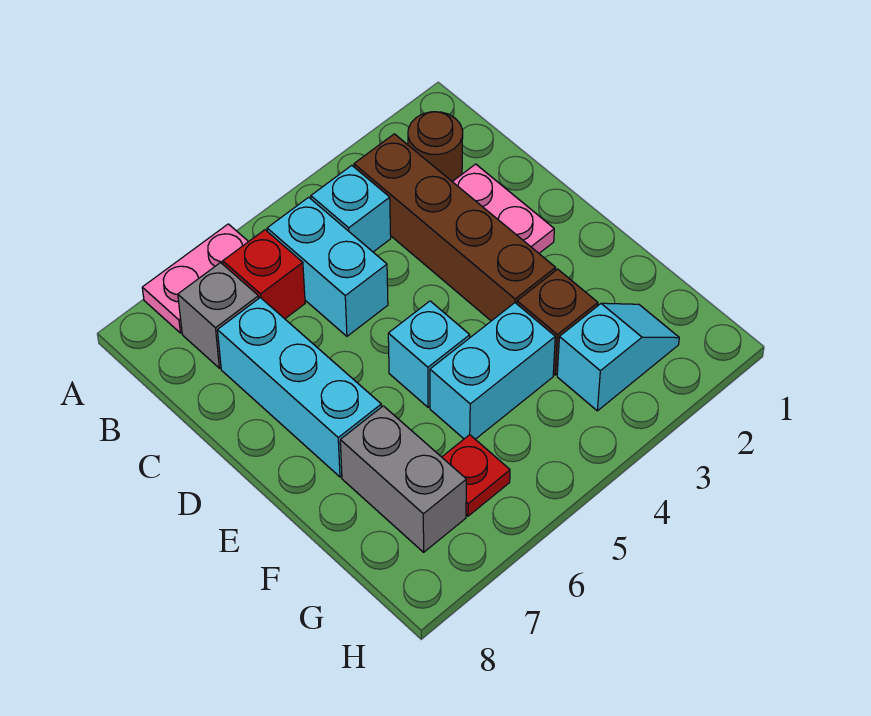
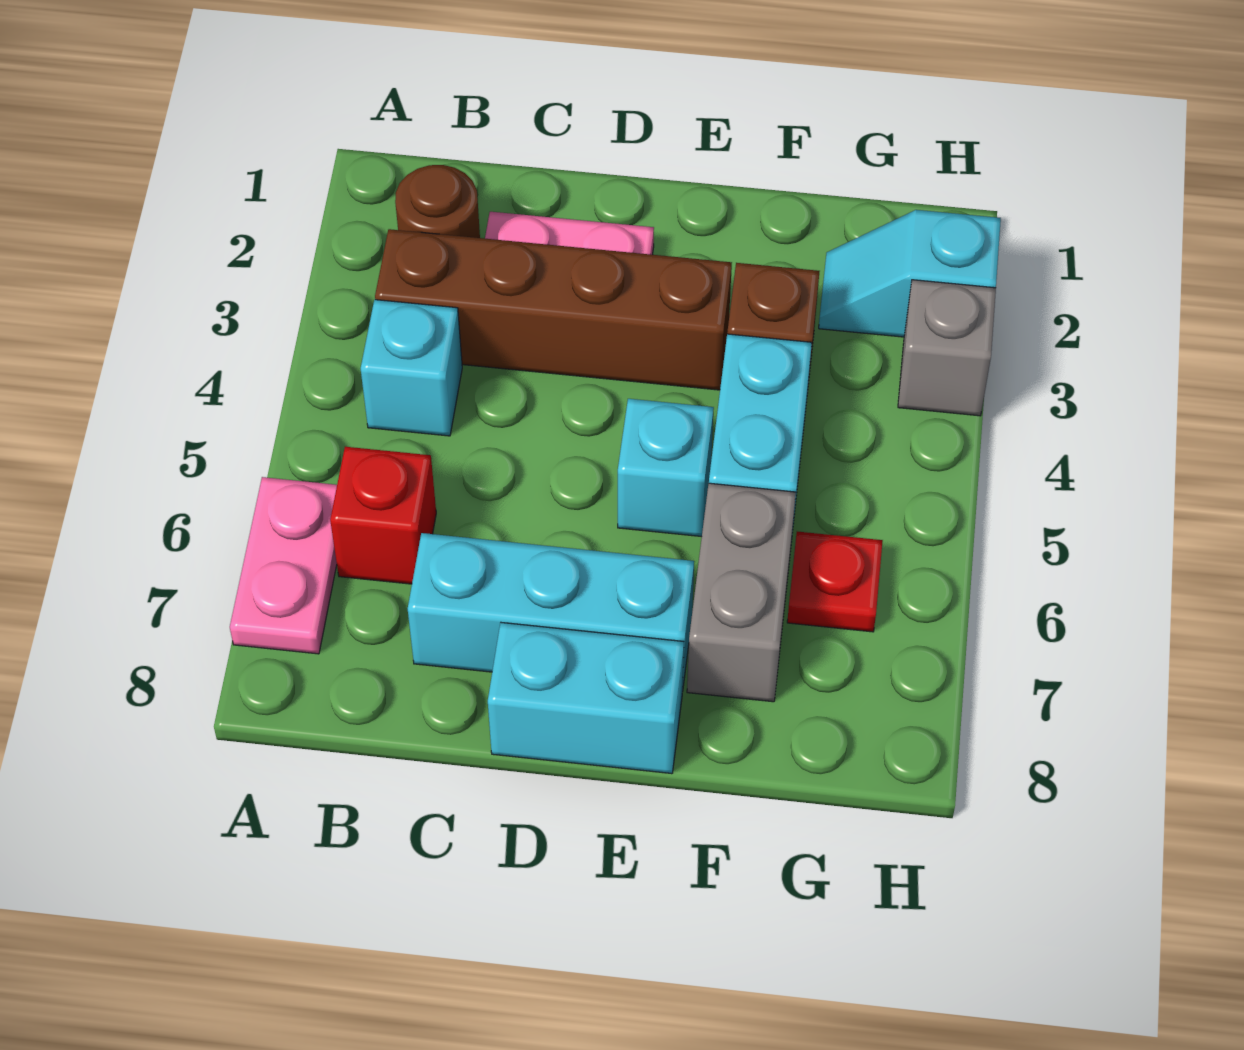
cyan 1x2 brick [267,197,388,336] -> cyan 1x2 brick moved to [488,623,684,774]
grey 1x1 brick [178,263,259,368] -> grey 1x1 brick moved to [898,280,996,416]
grey 1x2 brick [340,406,466,552] -> grey 1x2 brick turned to [687,483,796,702]
cyan 1x2 slope [557,303,679,411] -> cyan 1x2 slope turned to [819,210,1001,337]

